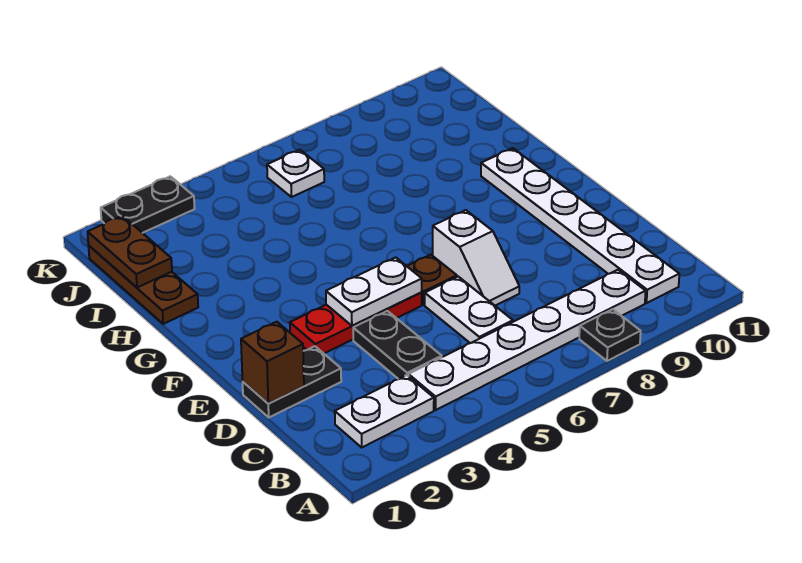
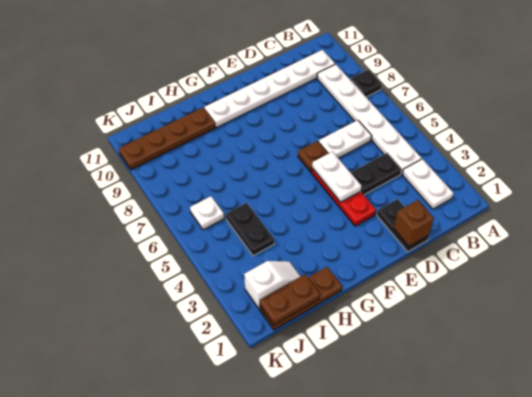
white 1x2 slope [433,210,519,306] -> white 1x2 slope moved to [244,261,301,309]
none -> brown 1x4 plate [119,107,216,170]
black 1x2 plate [101,176,195,233] -> black 1x2 plate moved to [226,203,274,256]

